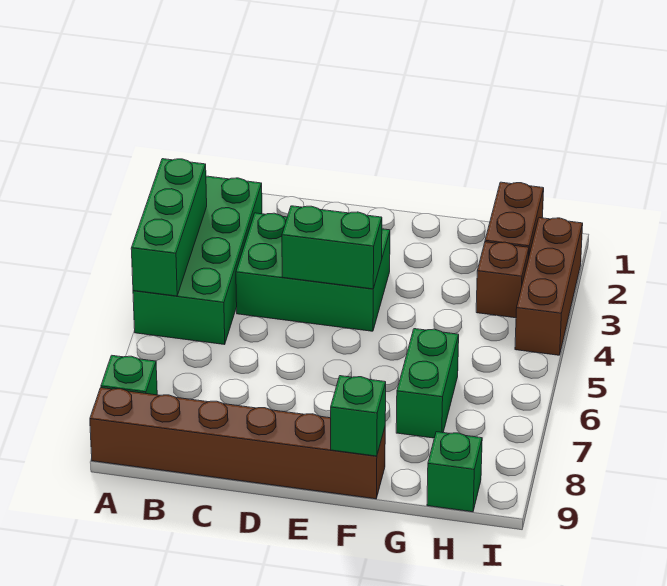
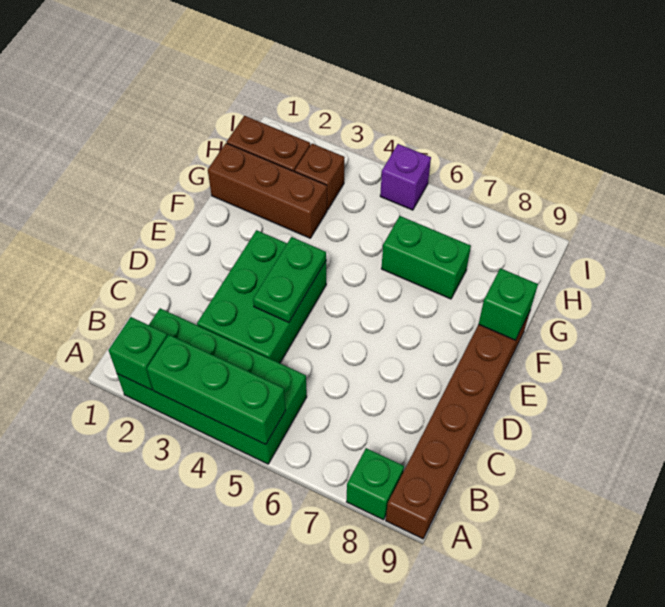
green 1x2 brick [282,206,382,289] -> green 1x2 plate [253,237,326,322]
green 1x1 brick [427,432,482,512] -> green 1x1 brick moved to [109,317,167,390]
brown 1x3 brick [515,218,583,355] -> brown 1x3 brick moved to [208,143,327,238]
none -> purple 1x1 brick [380,144,431,210]

